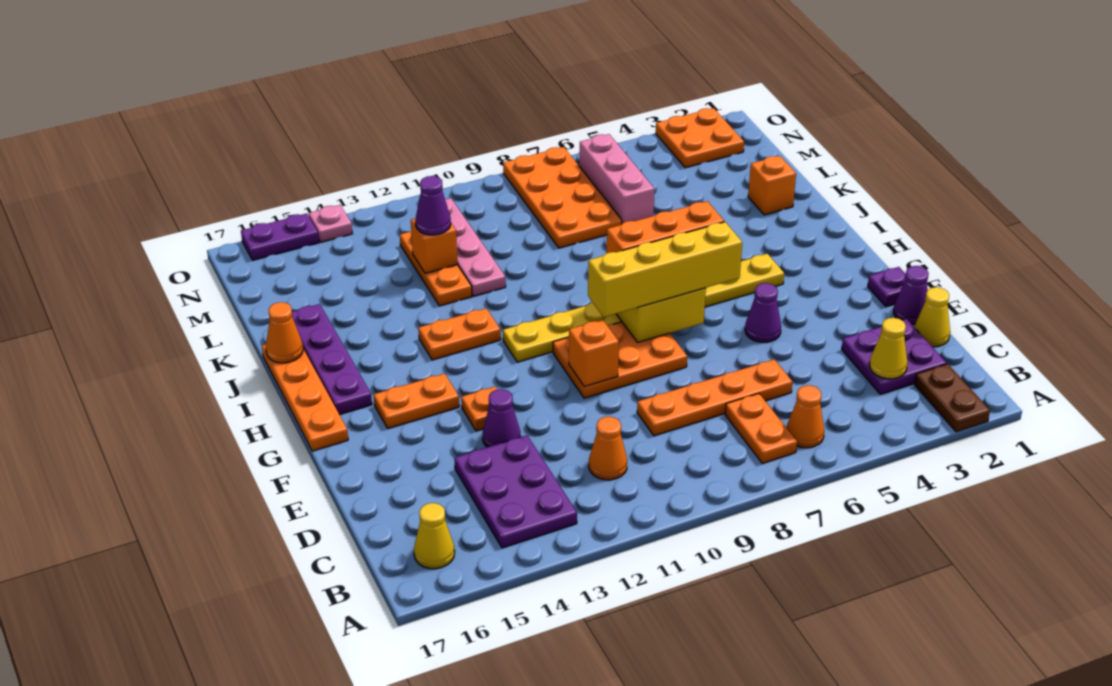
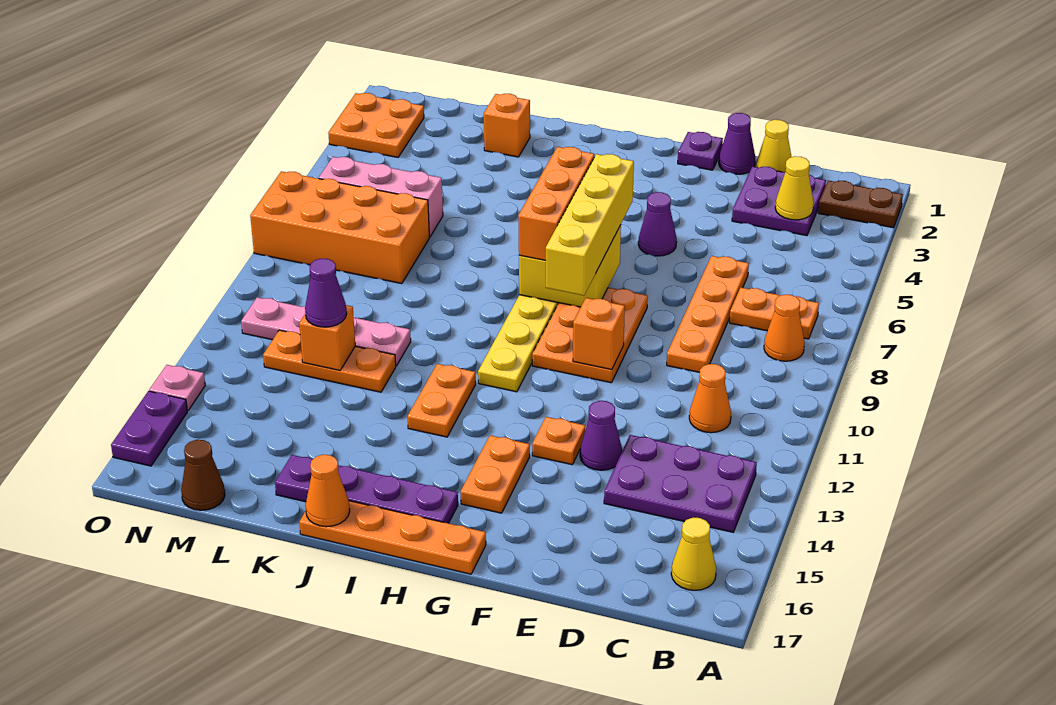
orange 1x1 cone [786,385,824,448] -> orange 1x1 cone moved to [764,295,805,361]
orange 2x4 plate [503,147,622,248] -> orange 2x4 brick [250,171,429,284]
none -> brown 1x1 cone [181,440,225,510]

